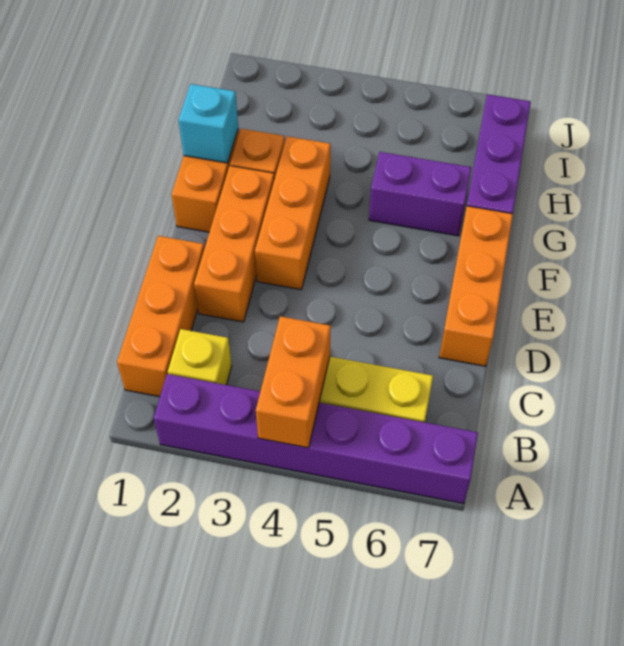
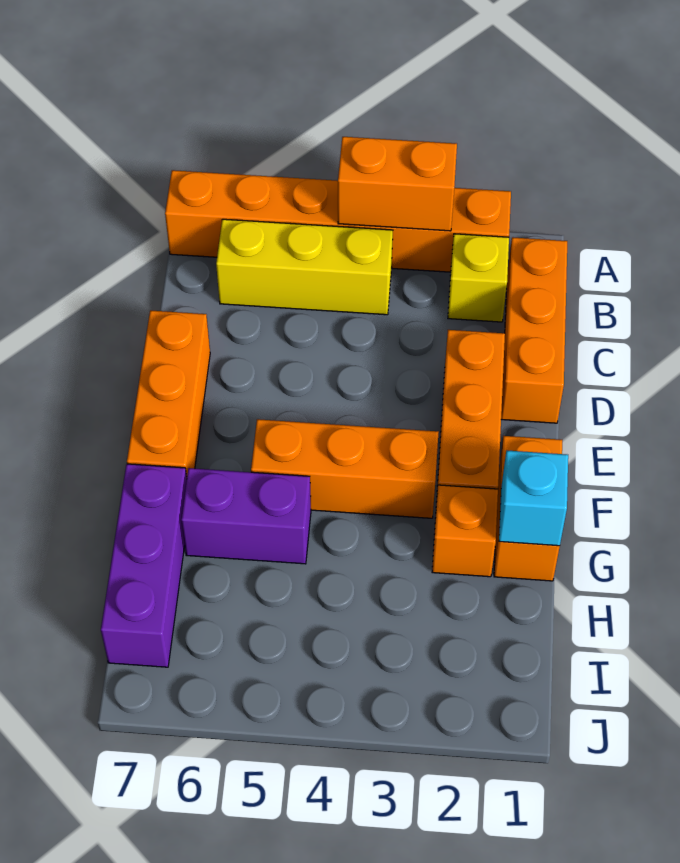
purple 1x6 brick [154,374,478,504] -> orange 1x6 brick [165,170,511,272]
orange 1x2 brick [256,316,331,448] -> orange 1x2 brick turned to [338,137,457,231]
orange 1x3 brick [255,136,331,290] -> orange 1x3 brick turned to [251,419,439,518]

